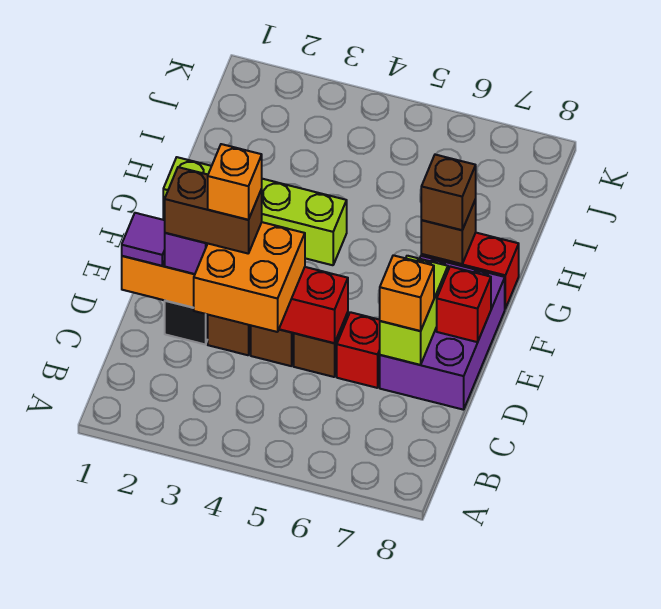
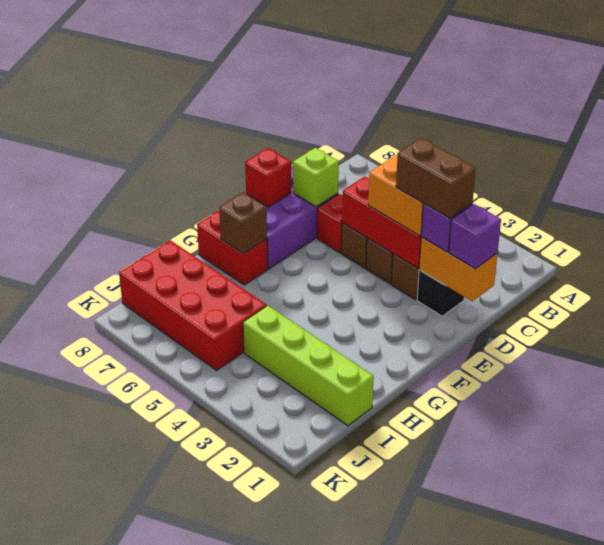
purple 1x1 tile [122,213,165,266] -> purple 1x1 brick [449,204,501,269]
orange 1x1 brick [208,144,262,220] -> none
lime 1x2 brick [380,256,448,365] -> lime 1x1 brick [293,148,339,207]
orange 1x1 brick [380,255,434,331] -> none
lime 1x4 brick [163,157,347,265] -> lime 1x4 brick moved to [243,305,374,426]
brown 1x1 brick [421,155,476,230] -> none
none -> red 2x4 brick [119,241,267,370]

